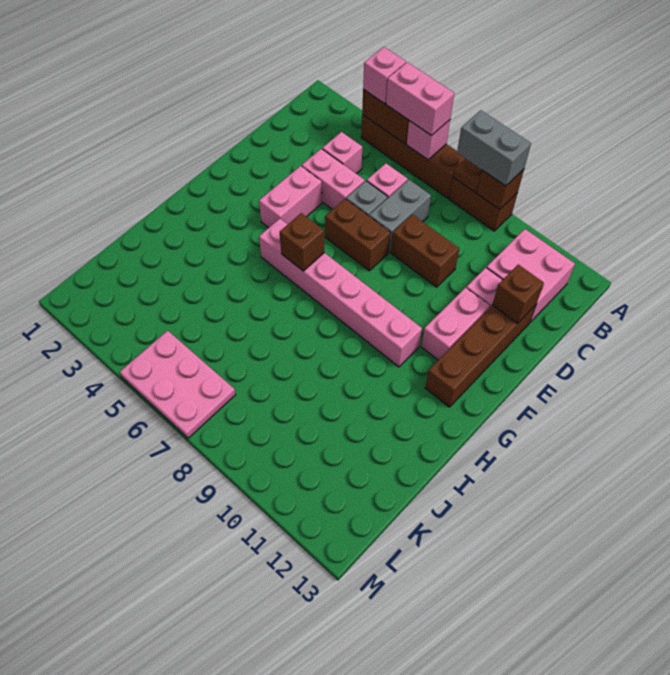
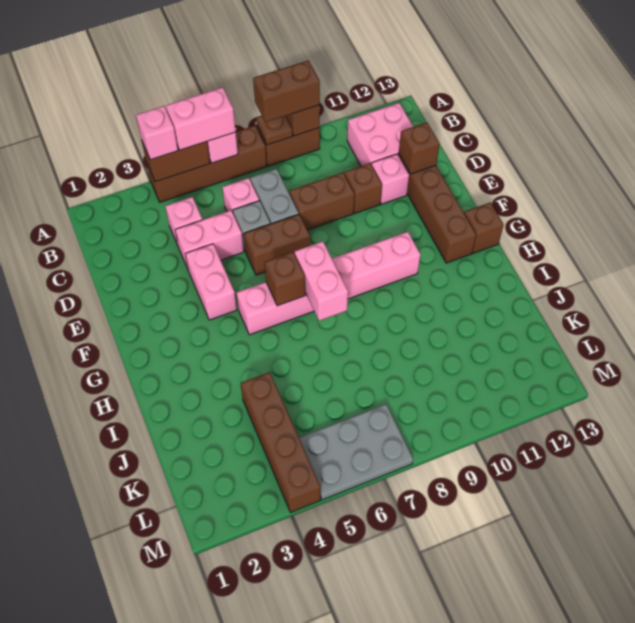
grey 1x2 brick [457,110,531,186] -> brown 1x2 brick [253,60,320,122]
none -> brown 1x1 brick [344,163,382,213]
pink 1x2 brick [421,288,490,360] -> pink 1x2 brick moved to [295,241,348,321]
none -> brown 1x1 brick [464,203,504,253]
none -> brown 1x4 brick [240,372,320,512]
pink 2x3 plate [120,331,236,438] -> grey 2x3 plate [299,404,413,500]

